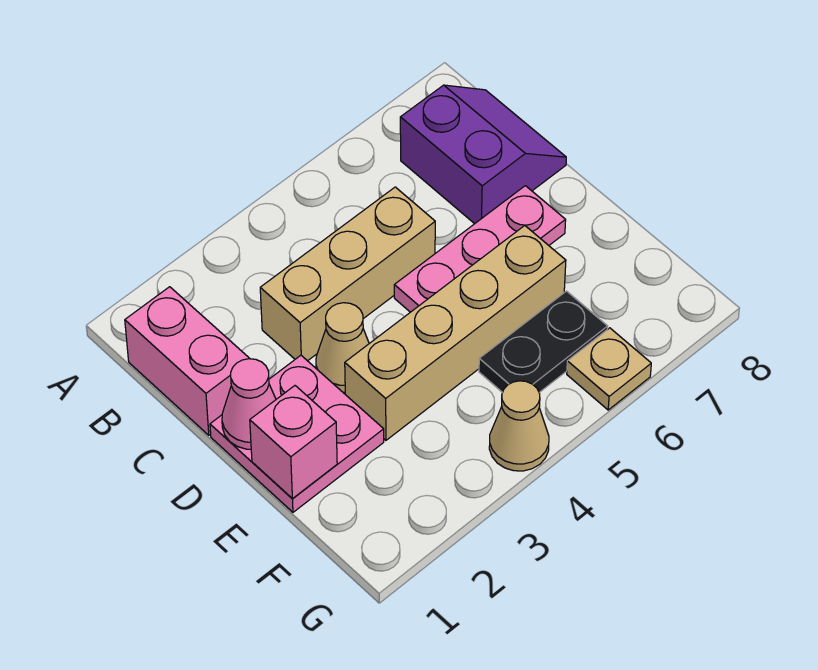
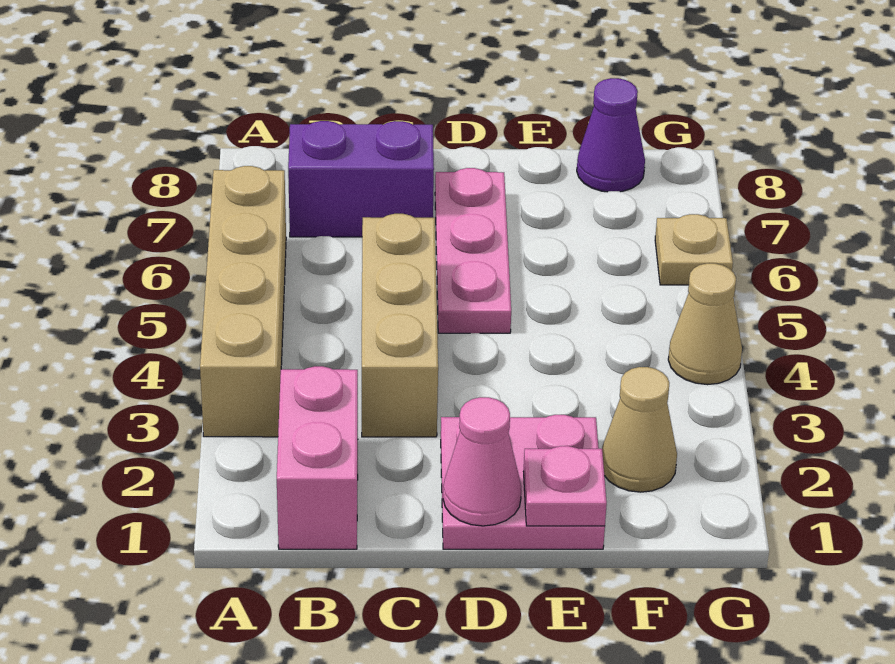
pink 1x2 brick [125,287,250,435] -> pink 1x2 brick turned to [277,366,358,549]
tan 1x1 cone [316,303,369,392] -> tan 1x1 cone moved to [602,367,677,492]
pink 1x1 brick [250,386,337,499] -> pink 1x1 plate [524,446,607,526]
tan 1x4 brick [345,226,566,440] -> tan 1x4 brick moved to [200,166,286,437]
black 1x2 plate [479,291,608,392] -> none
none -> purple 1x1 cone [577,78,645,192]

